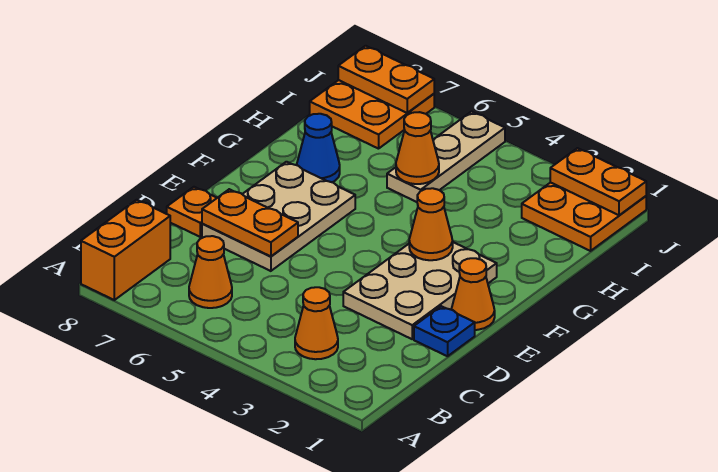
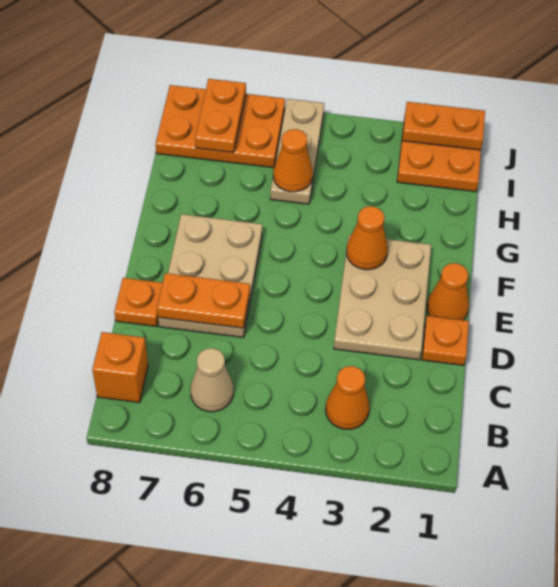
orange 1x2 brick [81,200,170,300] -> orange 1x1 brick [92,332,148,403]
orange 1x1 cone [189,236,232,308] -> tan 1x1 cone [190,348,233,412]
blue 1x1 plate [414,306,475,356] -> orange 1x1 plate [422,316,469,365]
blue 1x1 cone [297,114,340,182] -> none
orange 2x2 plate [310,80,434,149] -> orange 2x3 plate [156,85,285,168]
orange 1x2 plate [338,46,434,113] -> orange 1x2 plate turned to [195,79,246,153]

